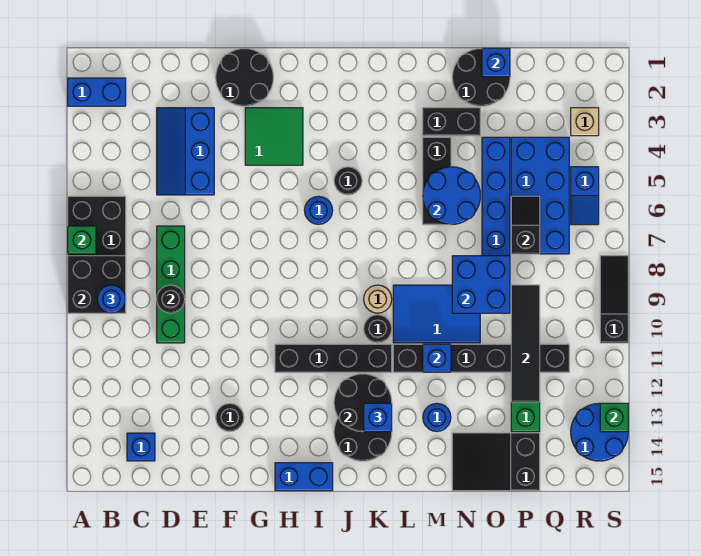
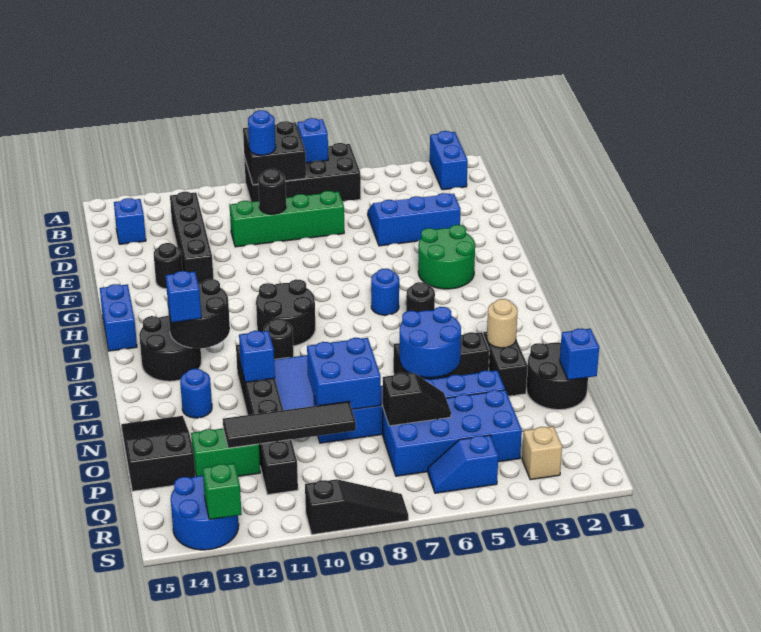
green 1x1 brick [68,226,96,254] -> blue 1x1 brick [297,118,328,163]
black 2x2 round brick [216,48,273,106] -> black 2x2 round brick moved to [256,279,315,346]
green 2x2 tile [245,108,303,165] -> green 2x2 round brick [418,225,475,289]
black 1x4 brick [275,344,392,372] -> black 1x4 brick moved to [170,192,213,283]
tan 1x1 round brick [364,285,392,313] -> tan 1x1 round brick moved to [487,299,518,348]

